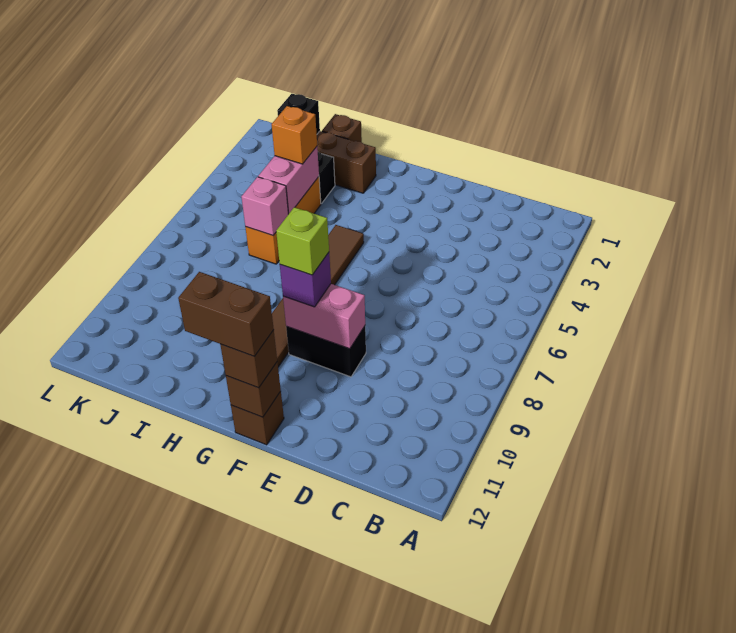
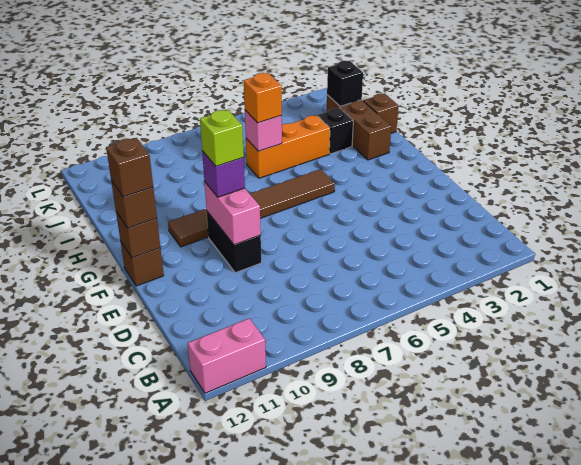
brown 1x2 brick [178,272,274,357] -> brown 1x1 brick [106,138,153,197]
pink 1x2 brick [258,147,319,214] -> pink 1x2 brick moved to [188,318,266,393]
orange 1x1 brick [272,106,317,164] -> orange 1x1 brick moved to [244,73,282,123]

